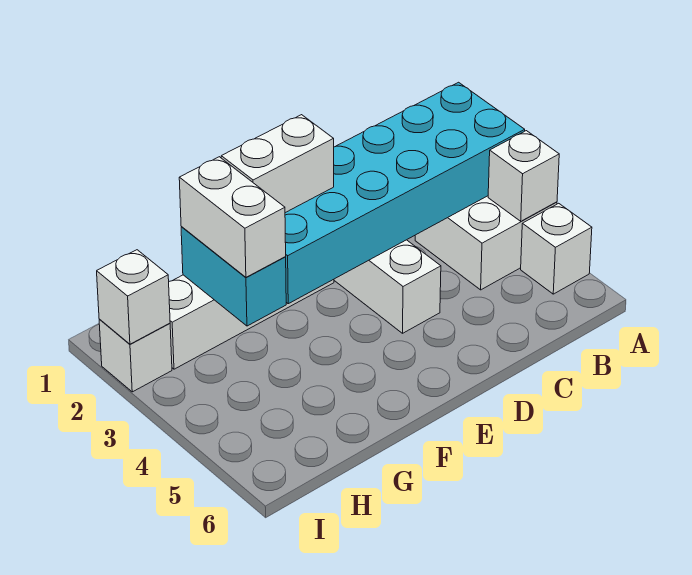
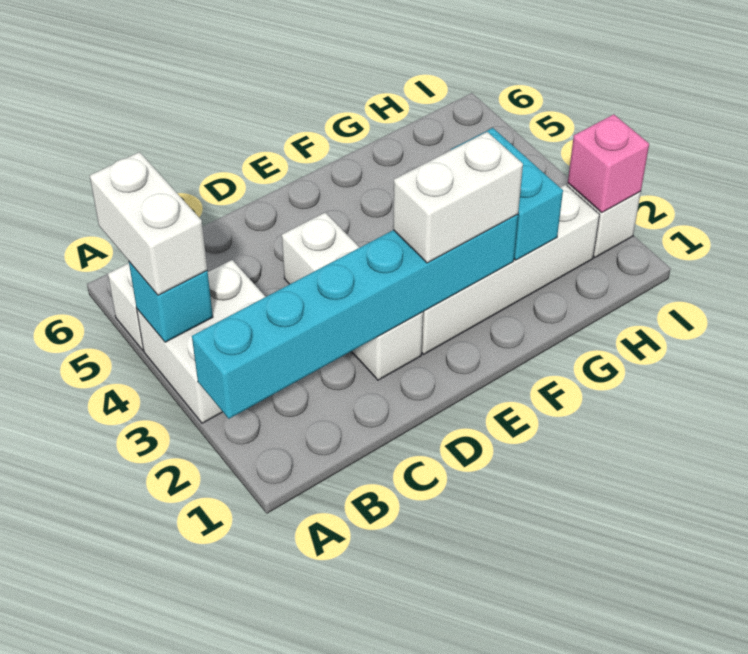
cyan 2x6 brick [285,82,525,304] -> cyan 1x6 brick [192,215,518,419]
white 1x1 brick [488,131,559,221] -> cyan 1x1 brick [129,262,213,342]
white 1x2 brick [179,157,286,277] -> white 1x2 brick moved to [90,152,207,295]
white 1x1 brick [97,250,170,344] -> pink 1x1 brick [568,114,649,213]

